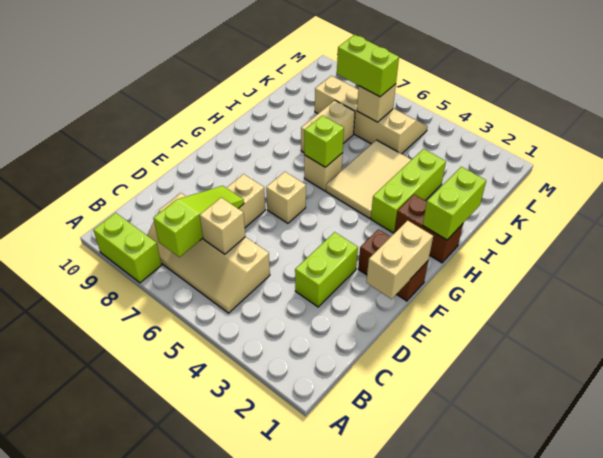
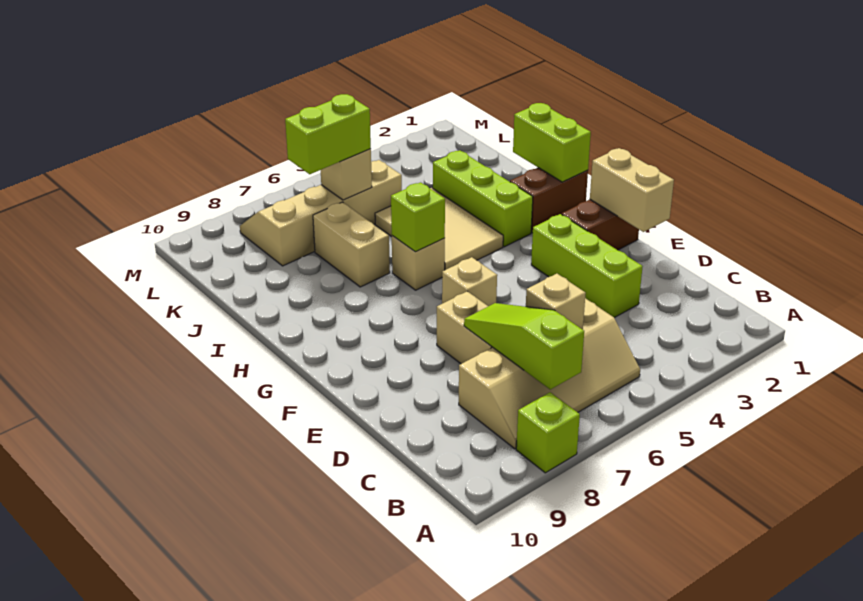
lime 1x2 brick [93,213,161,283] -> lime 1x1 brick [516,392,580,473]
lime 1x2 brick [295,232,358,307] -> lime 1x3 brick [531,214,643,318]

